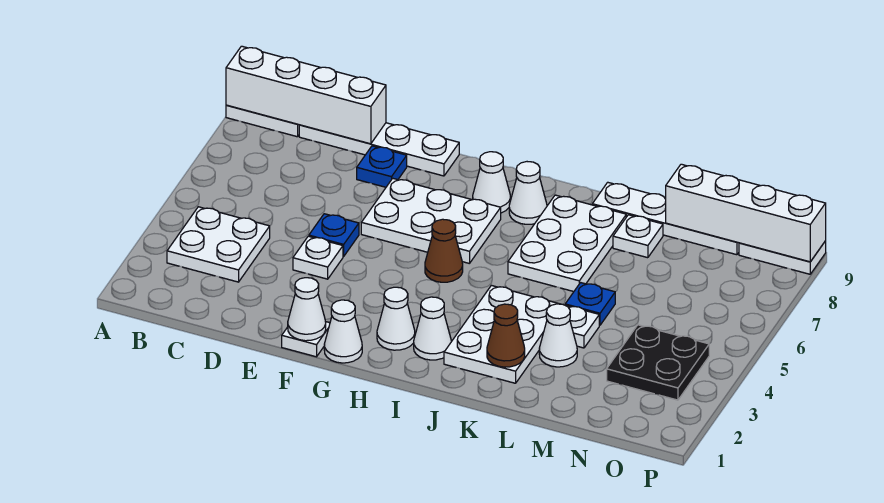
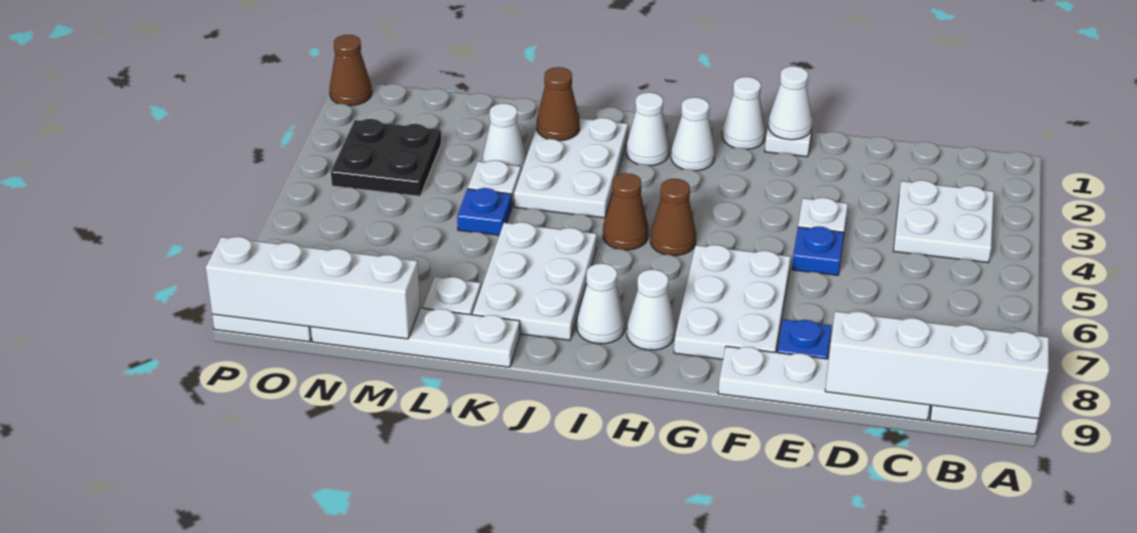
white 2x3 plate [361,178,501,264] -> white 2x3 plate turned to [674,245,791,359]
none -> brown 1x1 cone [603,173,648,250]
none -> brown 1x1 cone [330,35,372,106]

